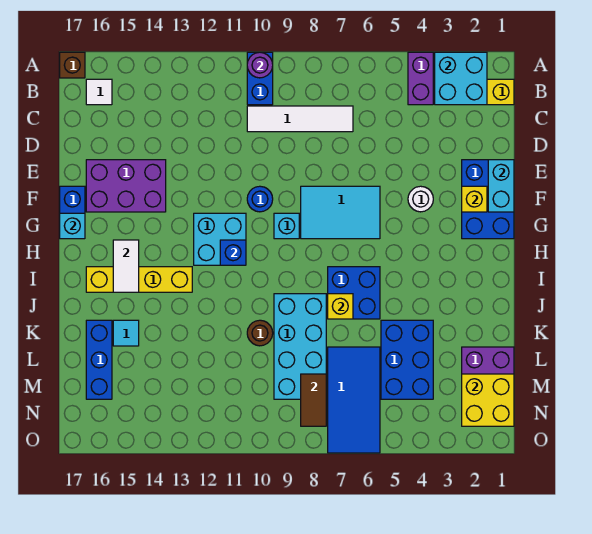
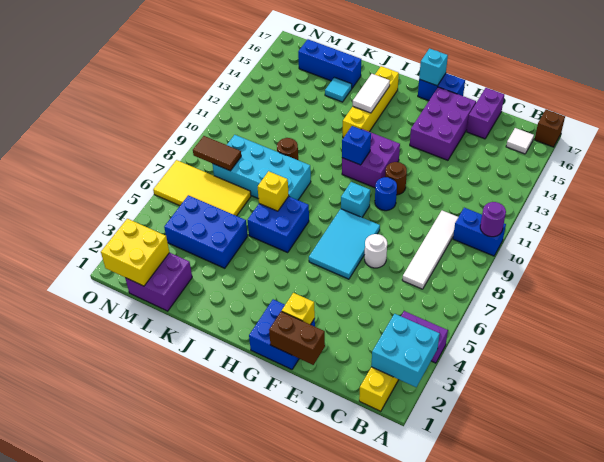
none -> purple 1x2 brick [467,88,504,139]
blue 2x3 brick [462,160,514,239] -> blue 2x2 brick [249,299,315,369]
cyan 1x2 brick [488,160,514,212] -> brown 1x2 brick [269,311,325,365]
white 1x1 round brick [408,186,433,212] -> white 1x1 round brick moved to [365,234,387,268]
none -> brown 1x1 round brick [385,162,407,195]
cyan 2x2 brick [194,213,246,265] -> purple 2x2 brick [342,129,400,188]
white 1x2 tile [113,240,139,292] -> white 1x2 tile turned to [353,74,390,113]
blue 2x4 tile [328,347,380,453] -> yellow 2x4 tile [153,160,251,216]

